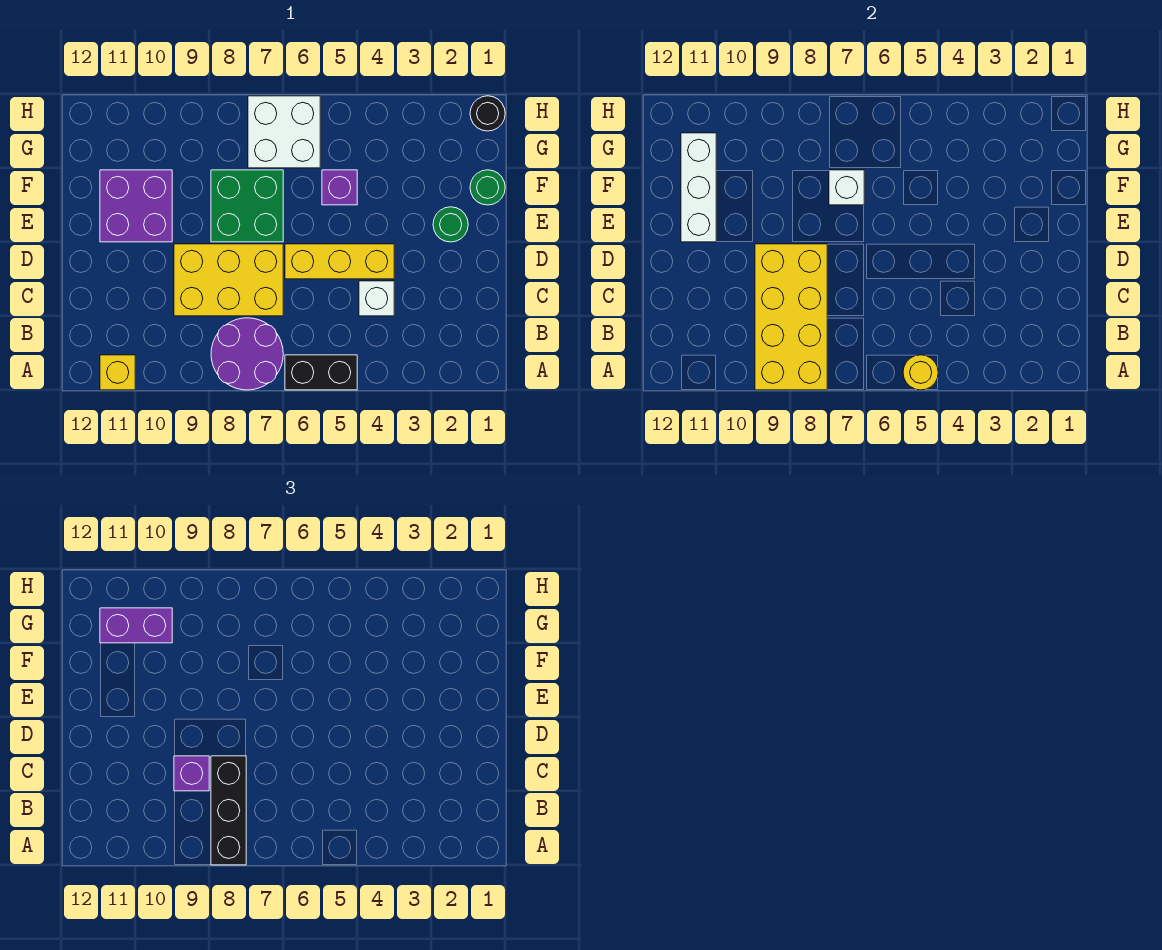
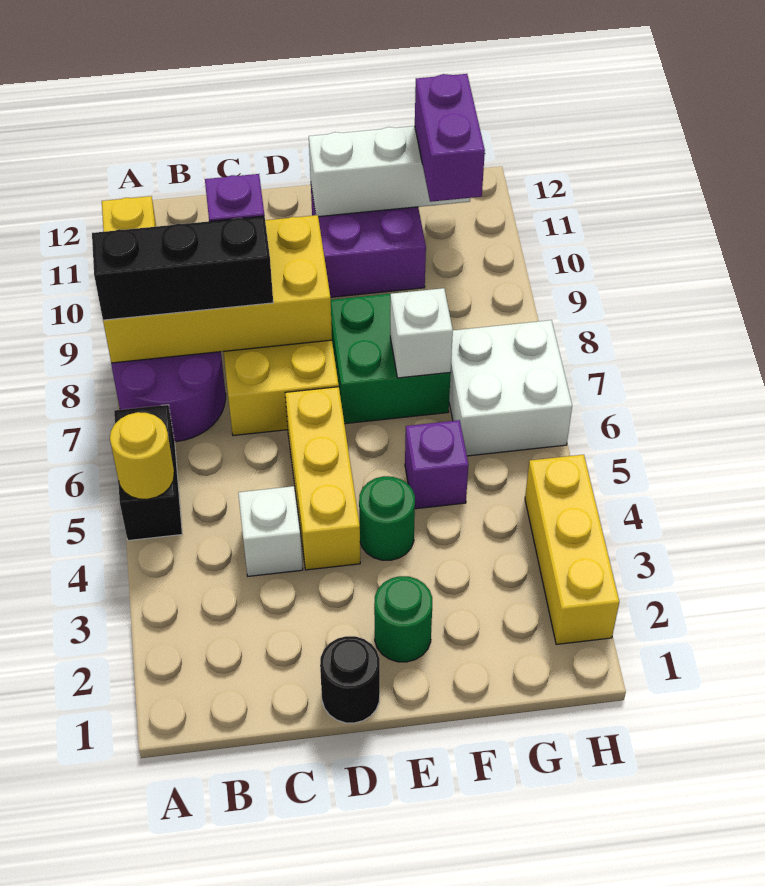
green 1x1 round brick [470,170,505,205] -> green 1x1 round brick moved to [359,476,415,560]
black 1x1 round brick [470,96,505,131] -> black 1x1 round brick moved to [320,636,380,723]
none -> yellow 1x3 brick [525,455,619,644]

